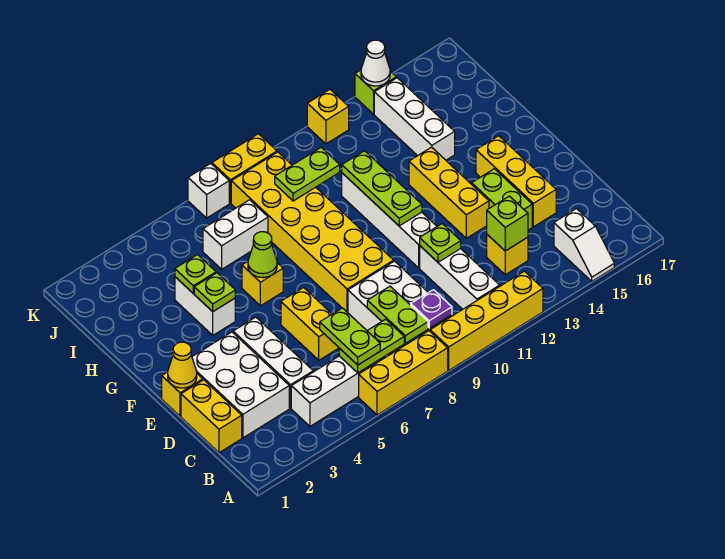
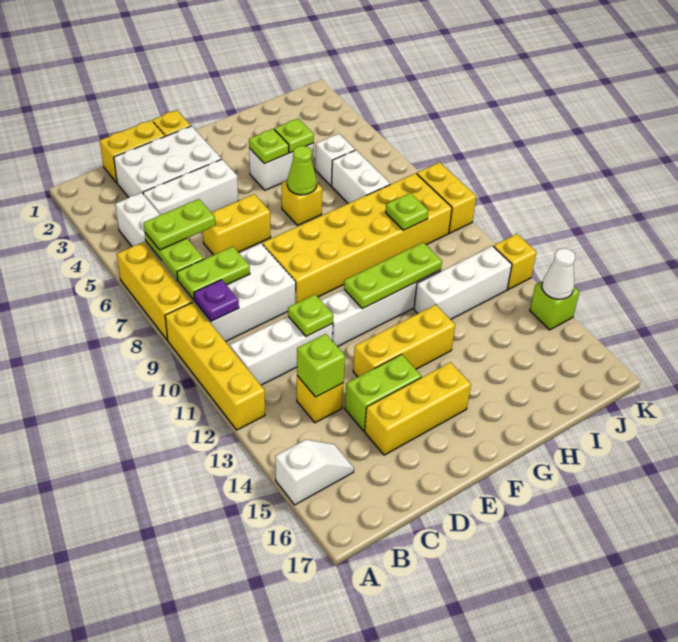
white 1x2 slope [554,209,614,281] -> white 1x2 slope turned to [275,440,354,505]
yellow 1x1 cone [168,342,197,388] -> none
white 1x3 brick [374,78,455,160] -> white 1x3 brick moved to [414,246,512,320]
lime 1x2 plate [275,148,340,201] -> lime 1x1 plate [386,193,428,230]
white 1x1 brick [188,163,229,218] -> white 1x1 brick moved to [315,134,355,186]

